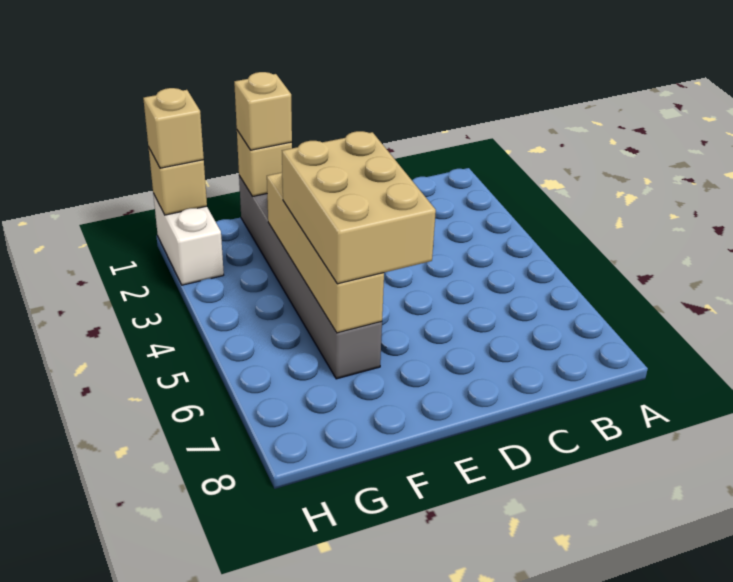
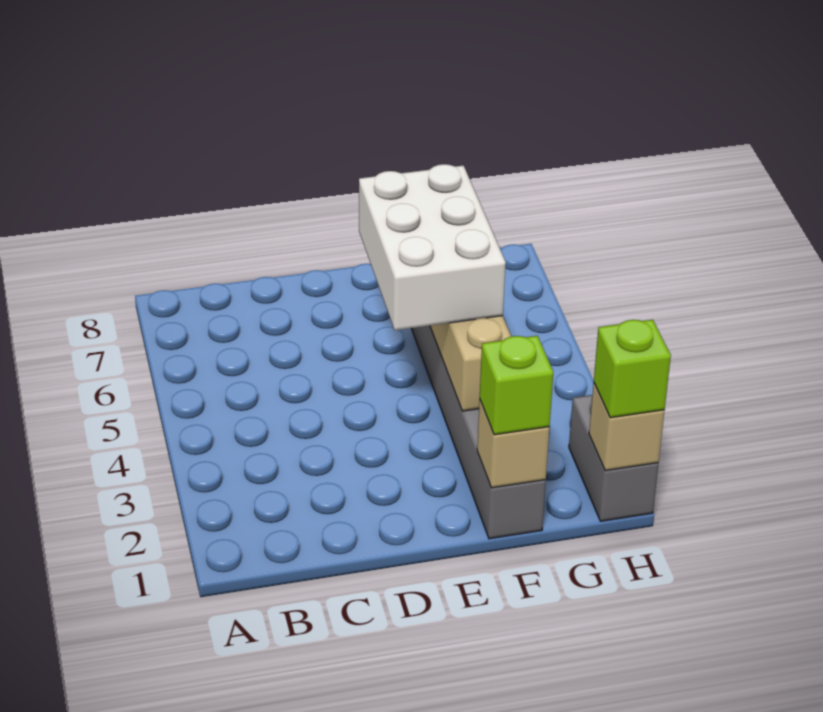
tan 2x3 brick [282,131,436,284] -> white 2x3 brick [359,164,506,330]
tan 1x1 brick [234,72,292,150] -> lime 1x1 brick [480,336,553,435]
white 1x2 brick [153,194,224,285] -> grey 1x2 brick [569,395,658,521]
tan 1x1 brick [143,88,204,168] -> lime 1x1 brick [594,320,671,418]

